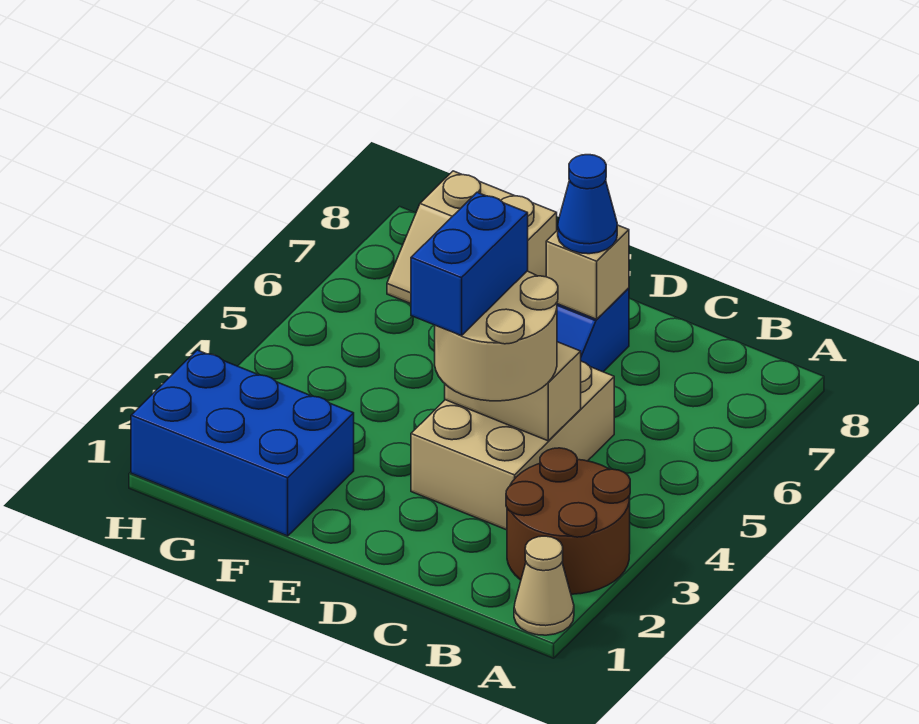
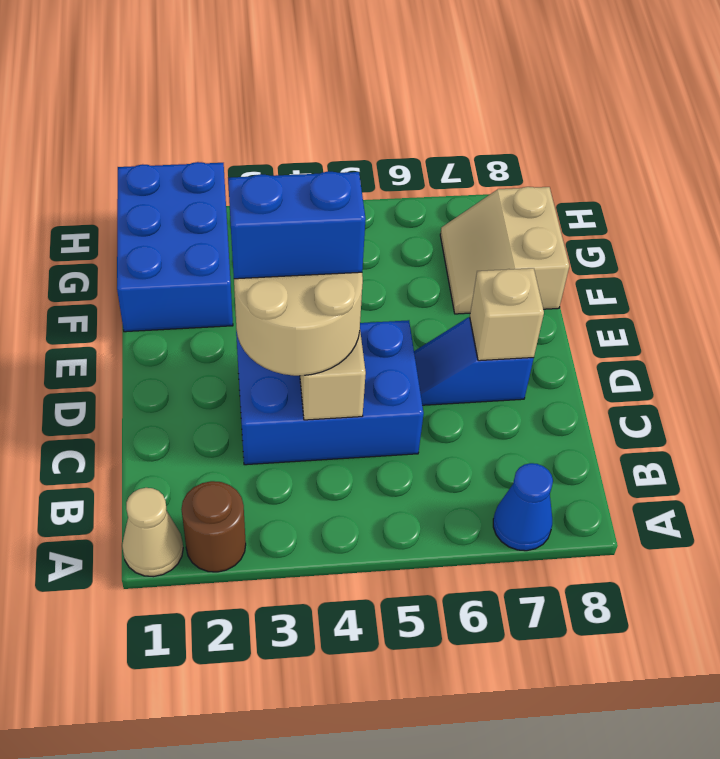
brown 2x2 round brick [506,448,630,594] -> brown 1x1 round brick [181,481,246,572]
tan 2x3 brick [411,361,614,530] -> blue 2x3 brick [236,320,424,465]
blue 1x1 cone [558,155,617,254] -> blue 1x1 cone moved to [493,463,553,551]

